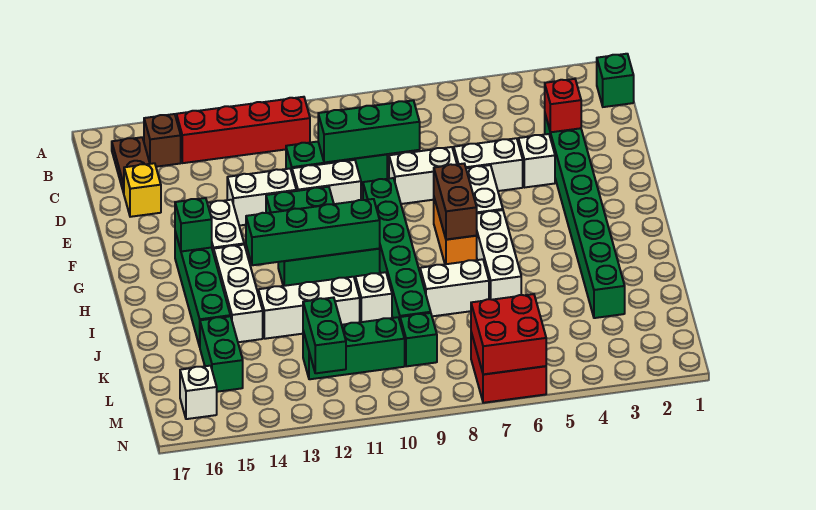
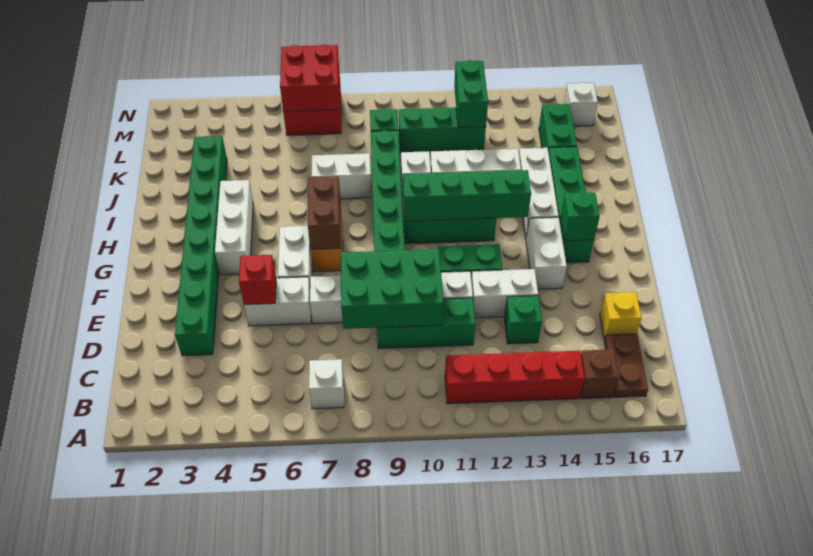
green 1x1 brick [597,54,634,107] -> green 1x1 brick moved to [504,296,542,344]
red 1x1 brick [545,79,581,132] -> red 1x1 brick moved to [239,255,276,304]
green 1x3 brick [318,100,420,163] -> green 2x3 brick [341,249,443,329]
white 1x1 brick [518,134,555,187] -> white 1x1 brick moved to [309,359,344,409]
white 1x3 brick [476,210,521,300] -> white 1x3 brick moved to [215,180,253,275]

